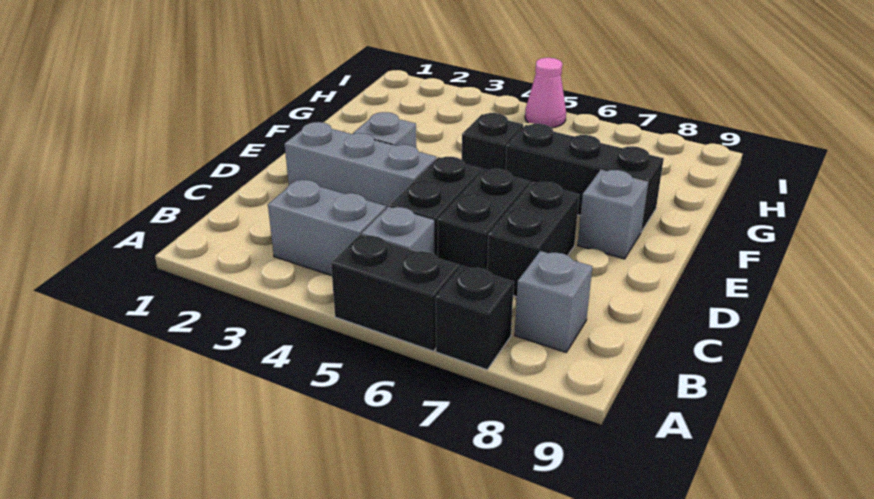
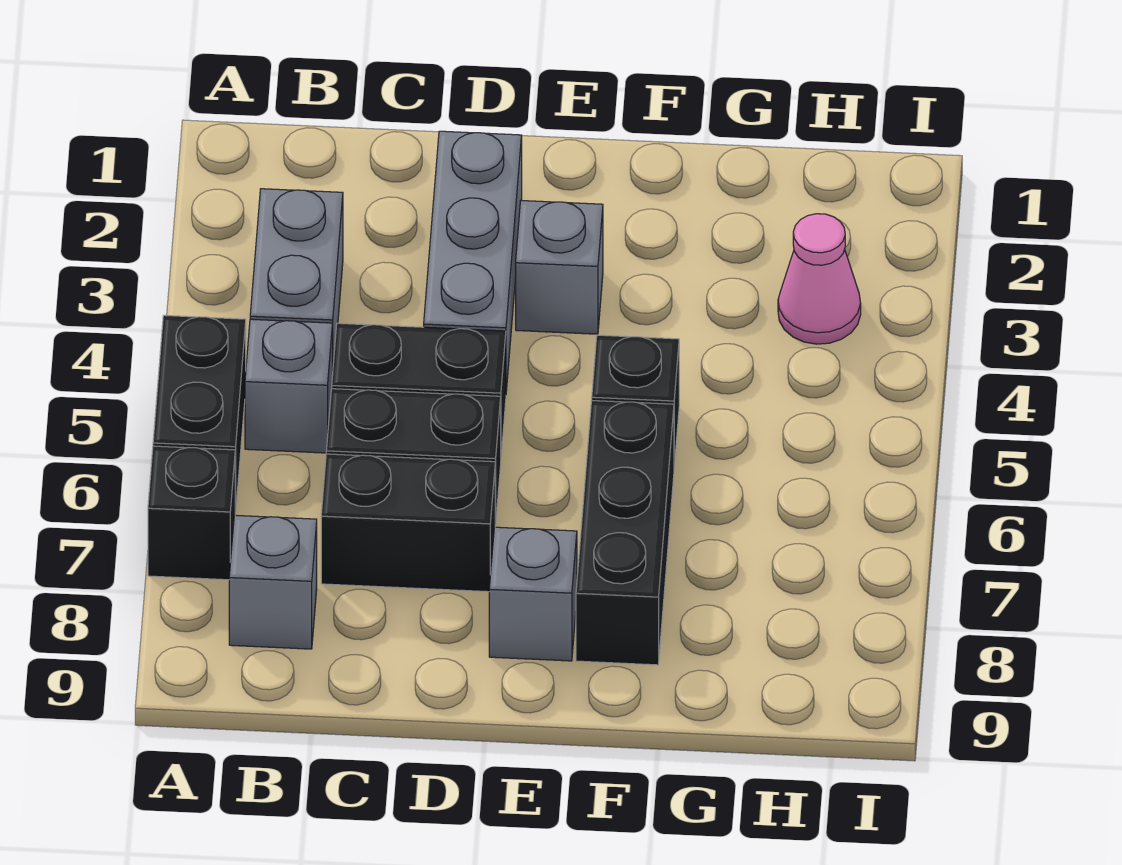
pink 1x1 cone [525,58,566,128] -> pink 1x1 cone moved to [778,214,861,344]

